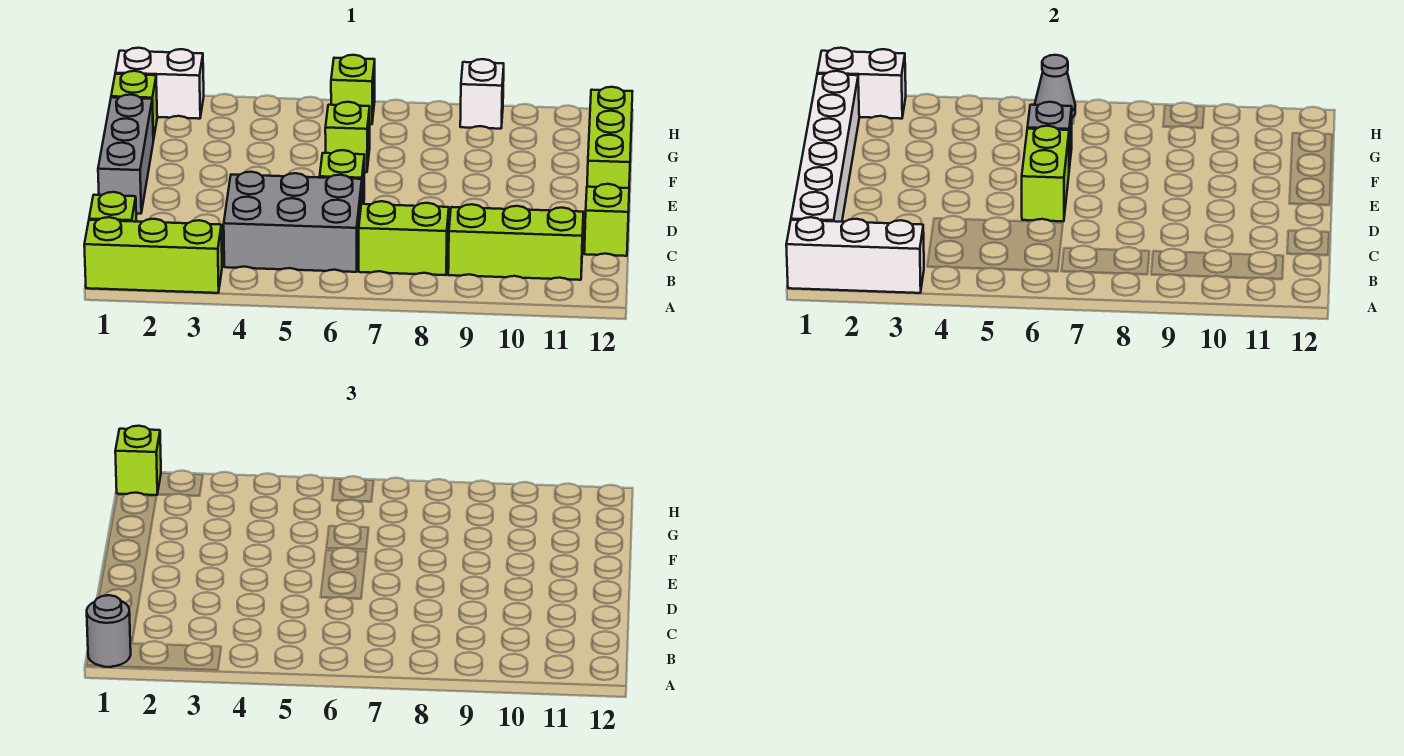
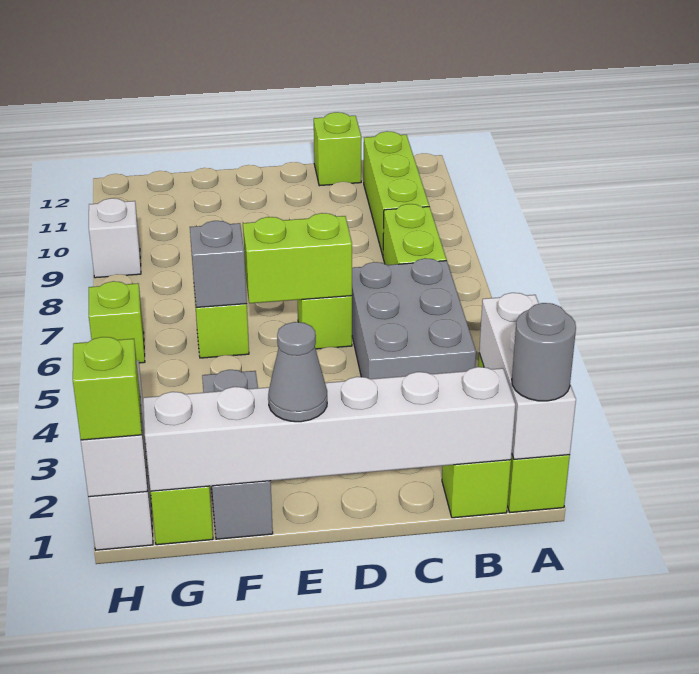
grey 1x3 brick [98,95,153,214] -> grey 1x3 brick turned to [202,370,273,539]
lime 1x3 brick [587,87,633,188] -> none
grey 1x1 cone [1035,55,1075,118] -> grey 1x1 cone moved to [268,322,327,422]

